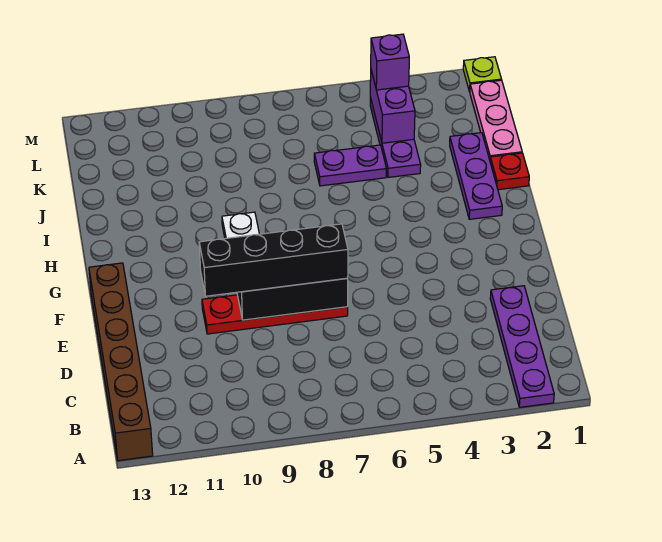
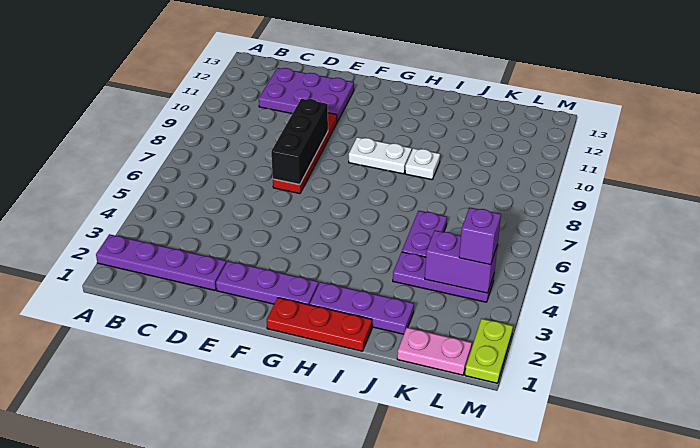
brown 1x6 brick [89,263,153,461] -> none
none -> purple 2x3 plate [259,68,354,122]
none -> purple 1x3 plate [216,261,318,305]
black 1x4 brick [199,224,348,296] -> none
red 1x1 plate [490,153,529,190] -> red 1x3 plate [267,298,372,351]
none -> white 1x1 plate [405,148,440,180]
pink 1x3 plate [470,80,522,160] -> pink 1x2 plate [397,327,472,375]
lime 1x1 plate [463,57,501,92] -> lime 1x2 plate [465,319,513,383]

